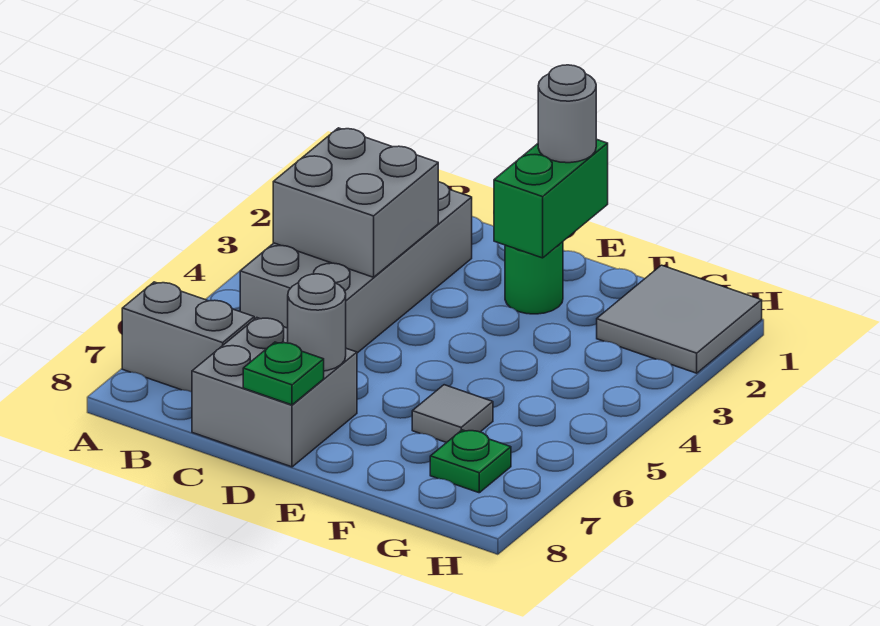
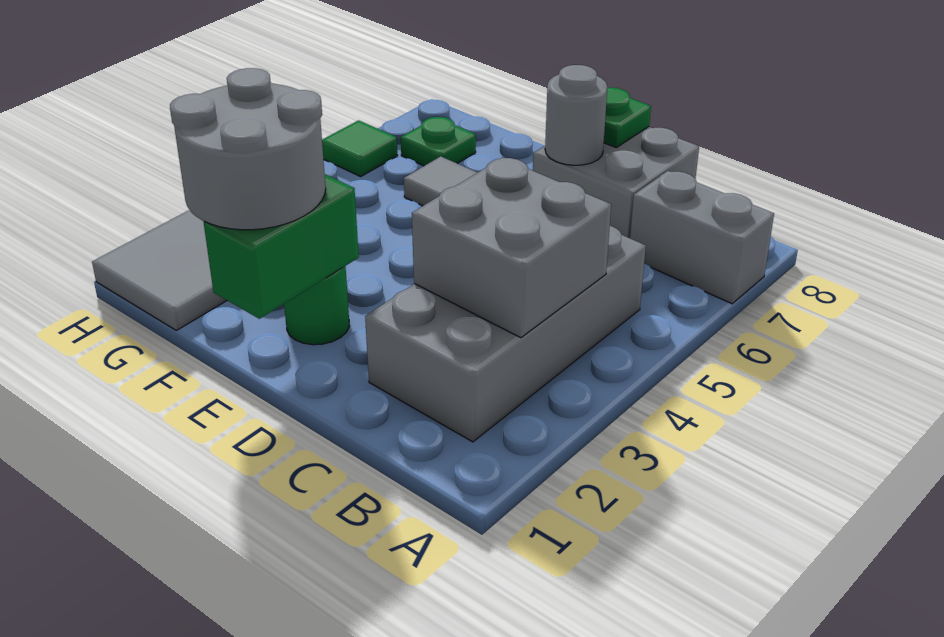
grey 1x1 round brick [538,65,596,163] -> grey 2x2 round brick [170,68,326,230]
none -> green 1x1 tile [322,120,398,176]

